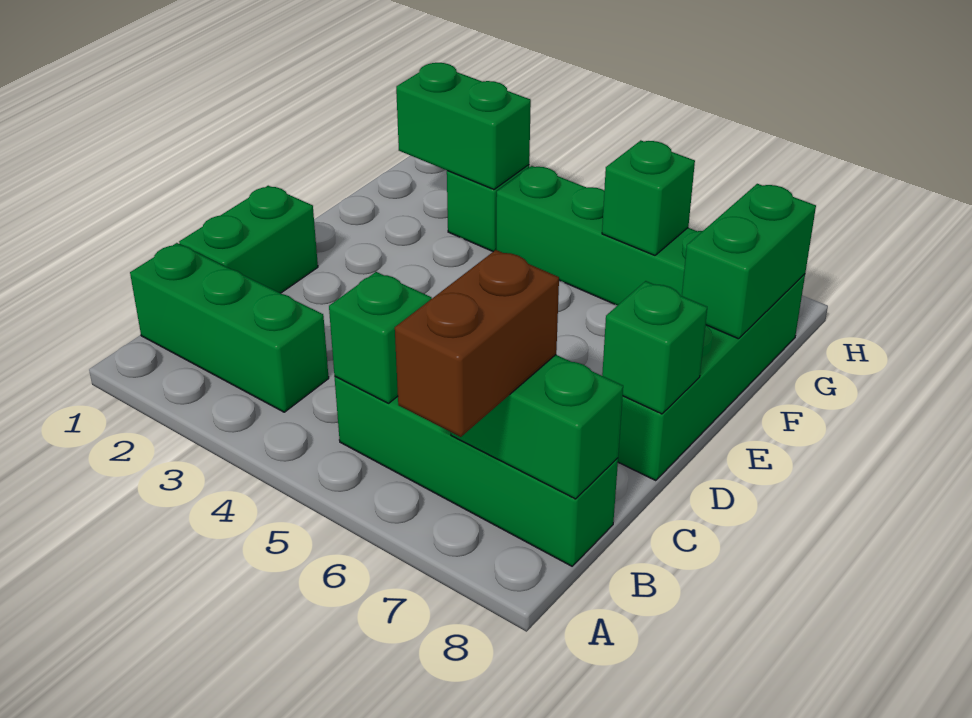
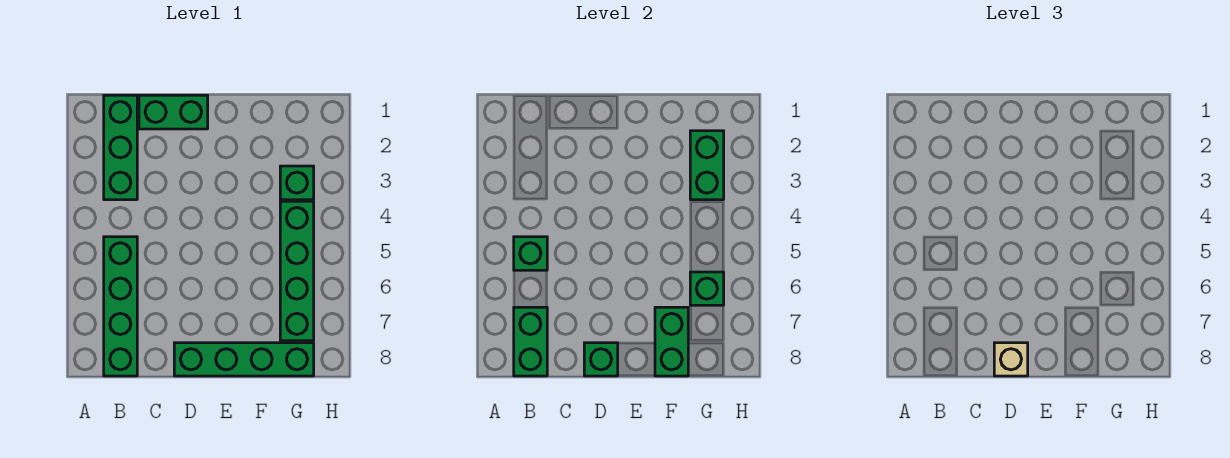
brown 1x2 brick [395,250,559,437] -> none
none -> tan 1x1 brick [994,343,1028,376]
green 1x2 brick [682,184,816,339] -> green 1x2 brick turned to [655,307,688,376]

